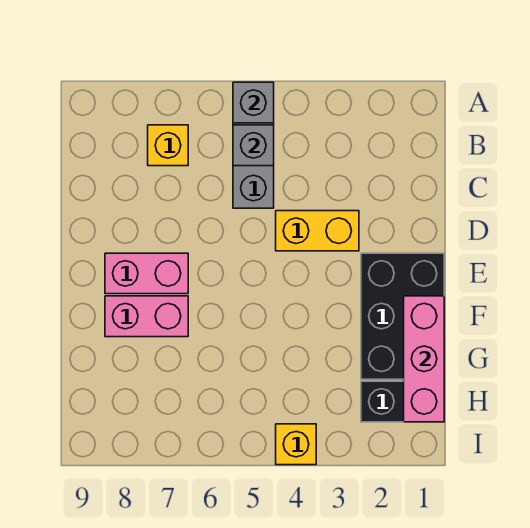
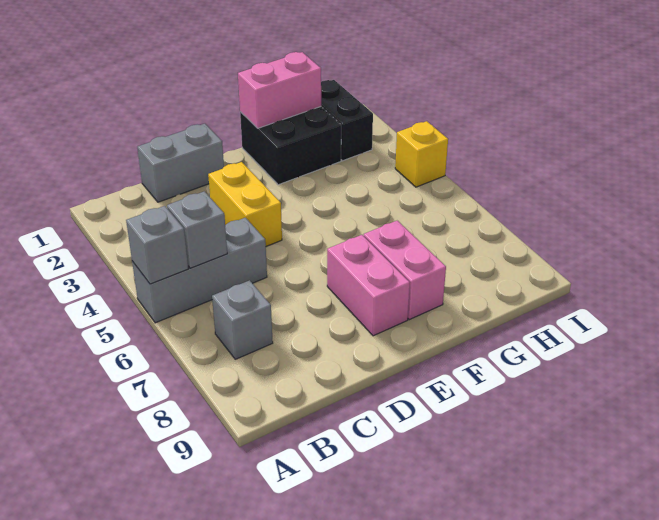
yellow 1x1 brick [148,125,188,166] -> grey 1x1 brick [212,280,273,359]
none -> grey 1x2 brick [137,124,224,202]
black 2x3 brick [361,253,444,379] -> black 2x2 brick [240,107,341,185]
pink 1x3 brick [404,296,444,422] -> pink 1x2 brick [238,52,321,128]

